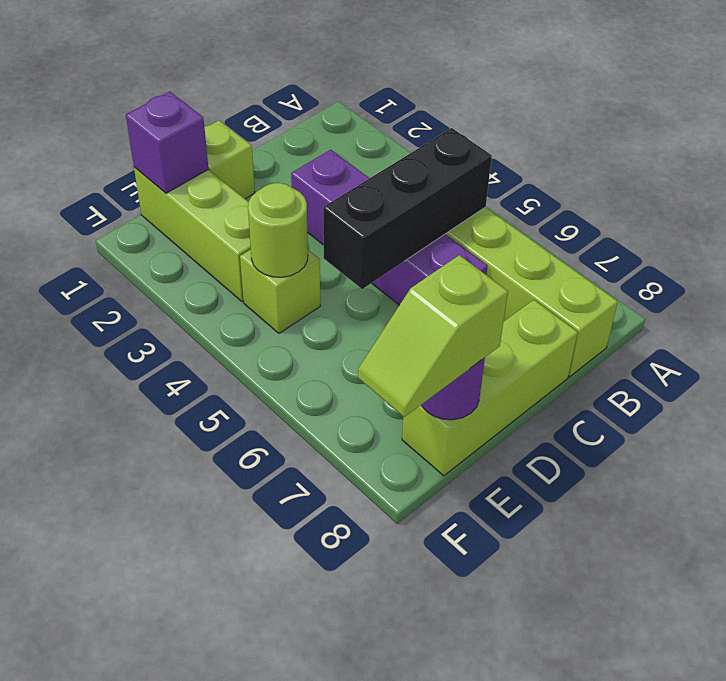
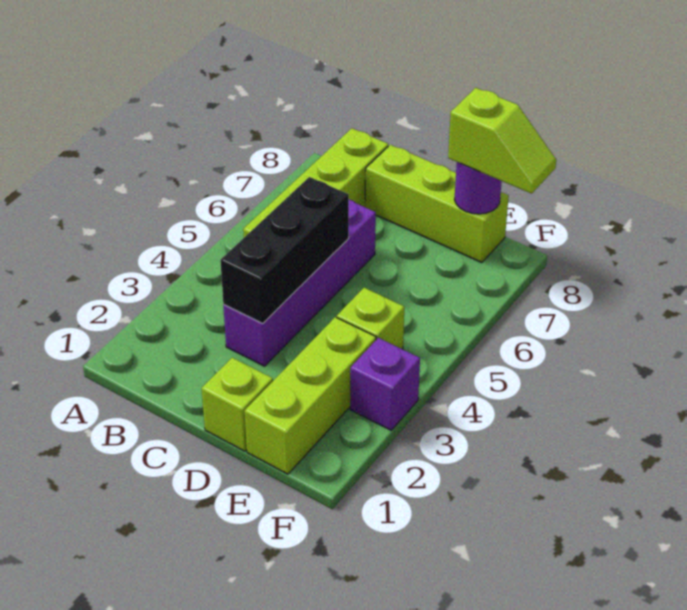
black 1x3 brick [323,128,492,289] -> black 1x3 brick turned to [220,177,349,323]
purple 1x1 brick [126,92,209,193] -> purple 1x1 brick moved to [350,338,420,430]
lime 1x1 round brick [248,183,308,277] -> none

